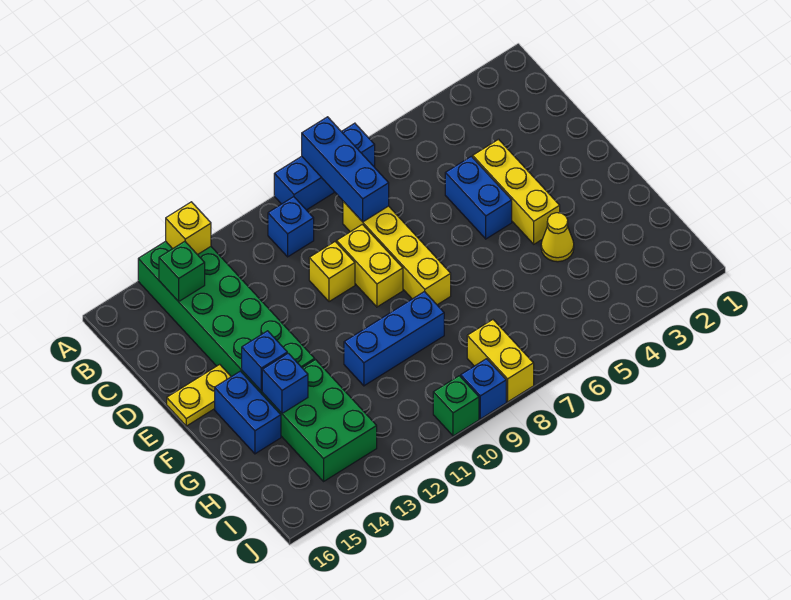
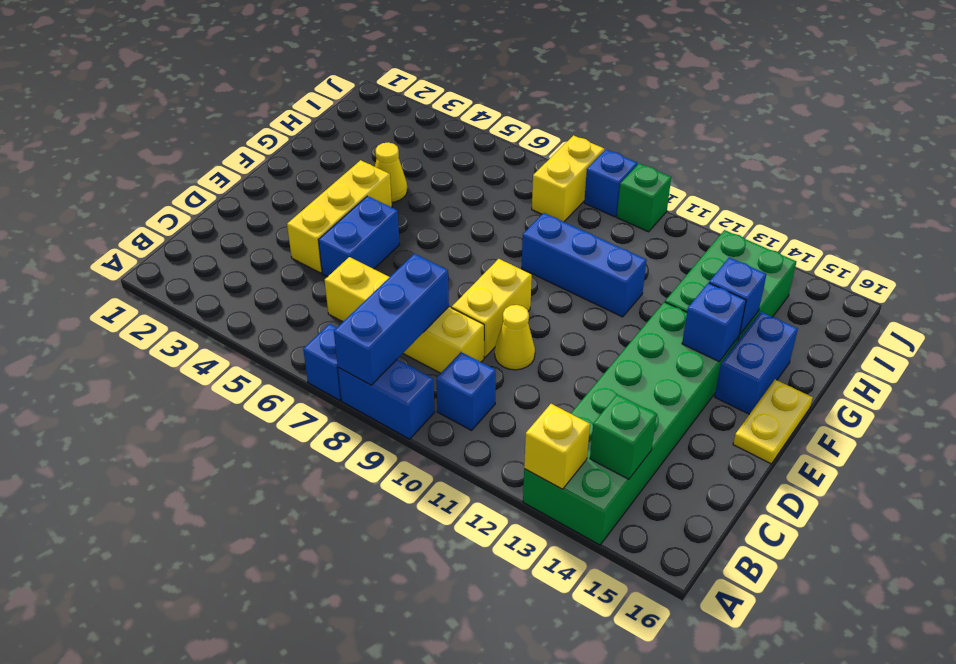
yellow 1x4 brick [343,201,451,305] -> yellow 1x4 brick turned to [325,257,484,373]
yellow 1x1 brick [309,242,355,302] -> yellow 1x1 cone [495,305,535,370]
yellow 1x2 plate [167,364,231,426] -> yellow 1x2 plate turned to [733,380,813,464]

